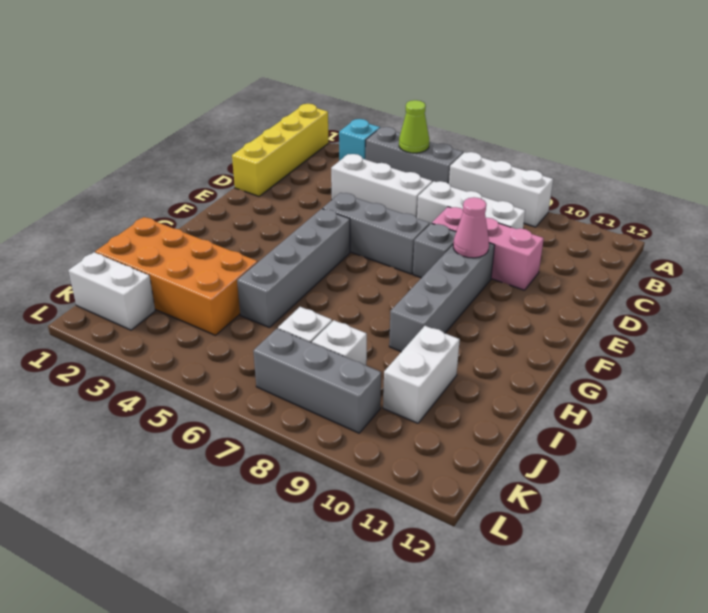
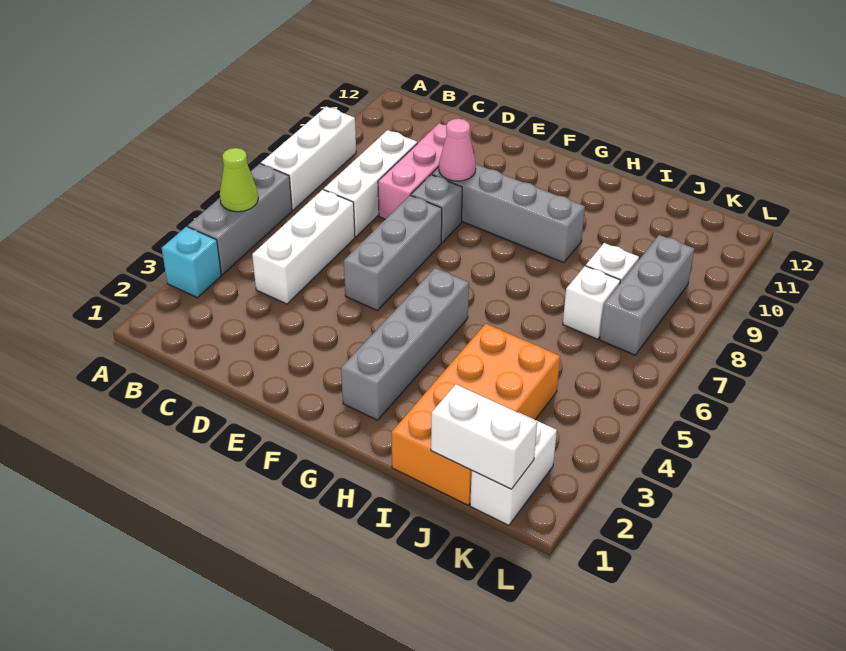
yellow 1x4 brick [232,104,329,196] -> none
grey 1x4 brick [237,209,350,328] -> grey 1x4 brick turned to [341,268,469,420]
white 1x2 brick [383,326,460,423] -> white 1x2 brick moved to [431,384,537,489]

